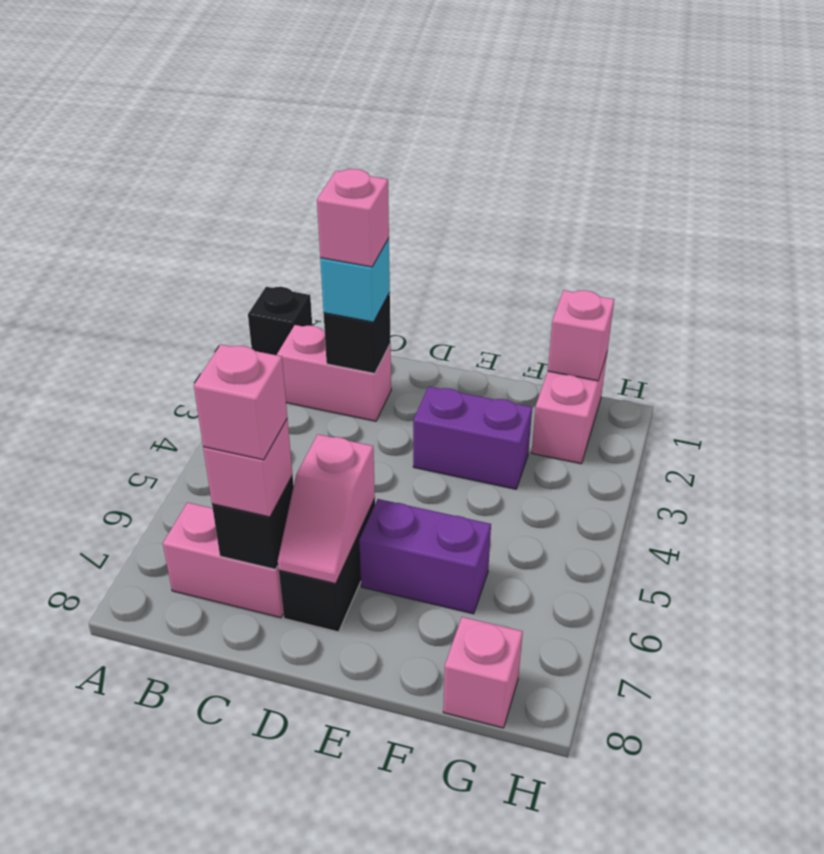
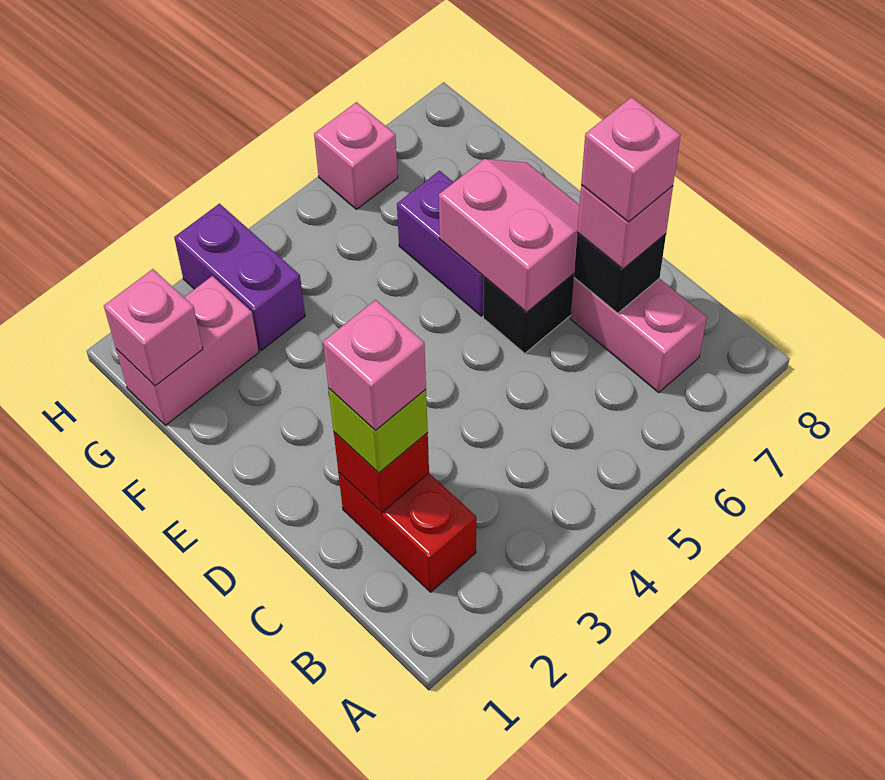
black 1x1 brick [248,287,312,355] -> none
pink 1x2 brick [277,325,391,421] -> red 1x2 brick [338,472,476,592]
black 1x1 brick [324,293,391,373] -> red 1x1 brick [334,432,429,512]
cyan 1x1 brick [320,238,390,322] -> lime 1x1 brick [329,389,428,473]
pink 1x2 slope [278,434,375,584] -> pink 2x2 slope [439,159,580,312]
purple 1x2 brick [413,387,532,489] -> purple 1x2 brick moved to [174,204,305,351]
pink 1x1 brick [443,617,523,728] -> pink 1x1 brick moved to [314,102,398,209]

